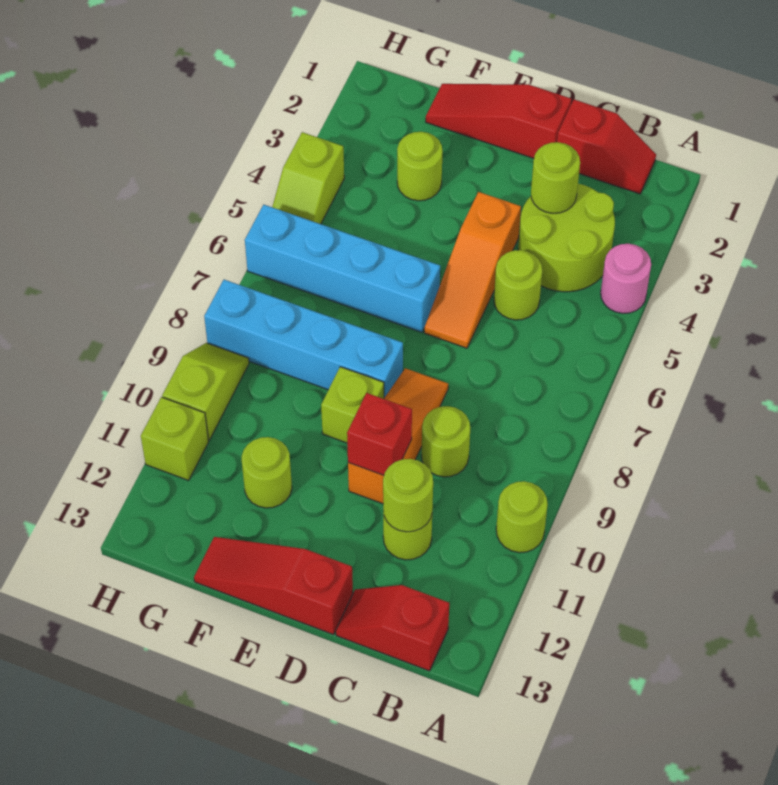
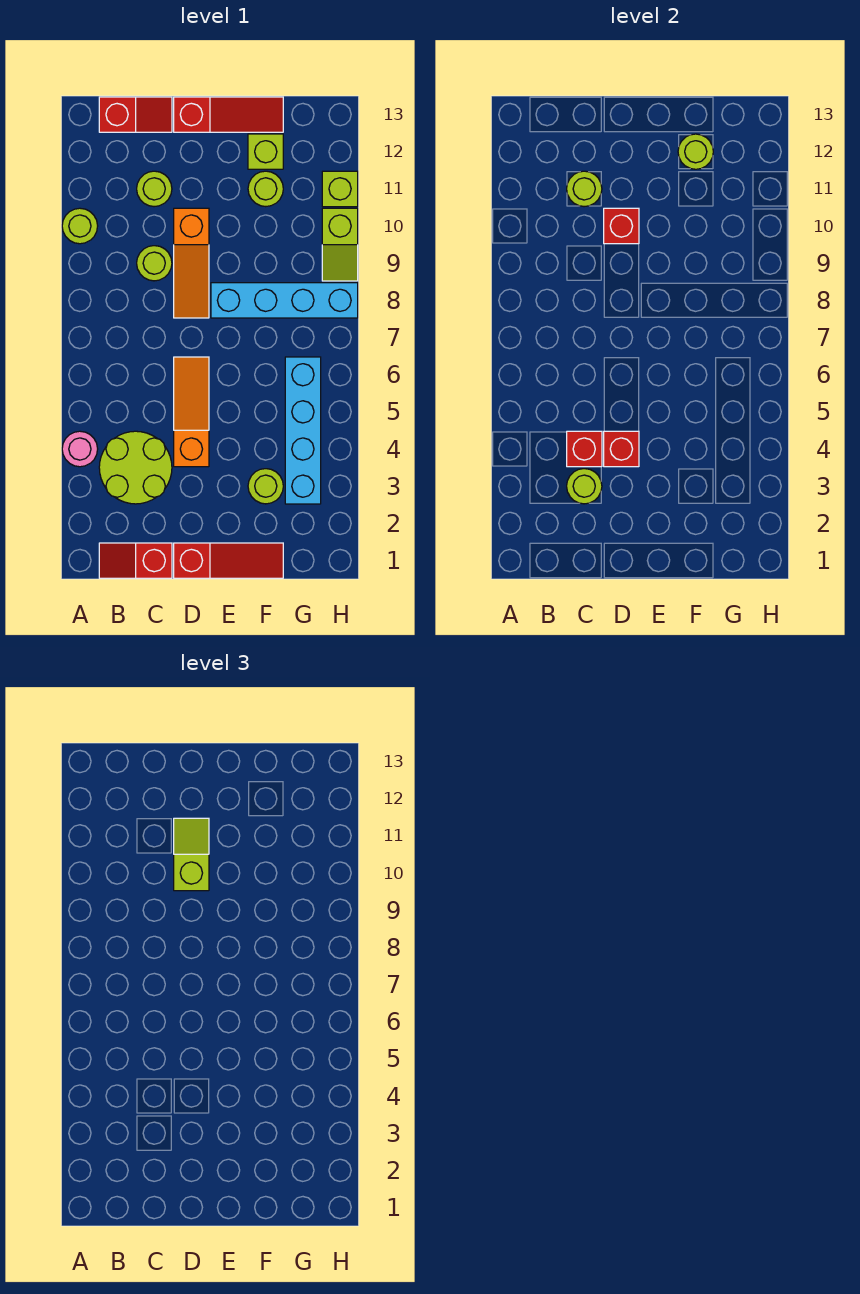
none -> red 1x1 brick [567,431,602,467]
lime 1x1 round brick [494,250,542,320] -> lime 1x1 round brick moved to [678,134,713,169]
none -> red 1x1 brick [604,431,639,467]
cyan 1x4 brick [245,205,440,332] -> cyan 1x4 brick turned to [285,357,321,504]
lime 1x1 brick [321,367,384,443] -> lime 1x1 brick moved to [248,134,283,169]
lime 1x2 slope [272,132,344,224] -> lime 1x2 slope moved to [174,818,209,891]

